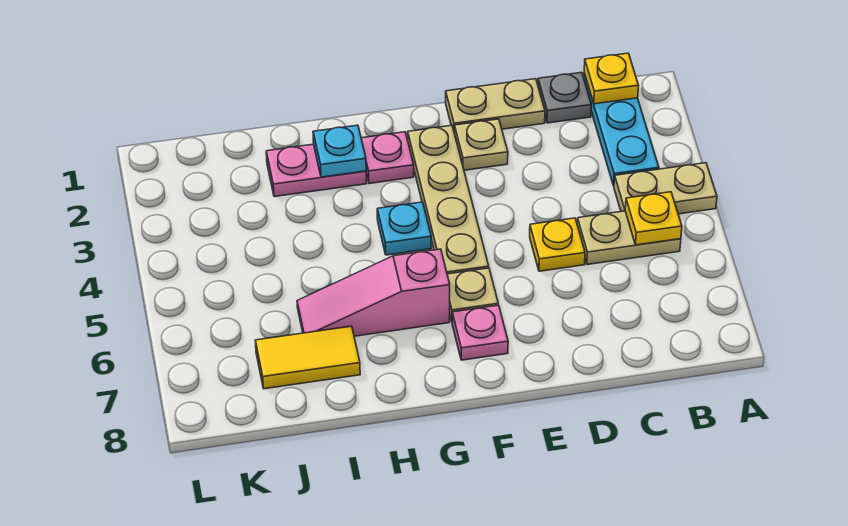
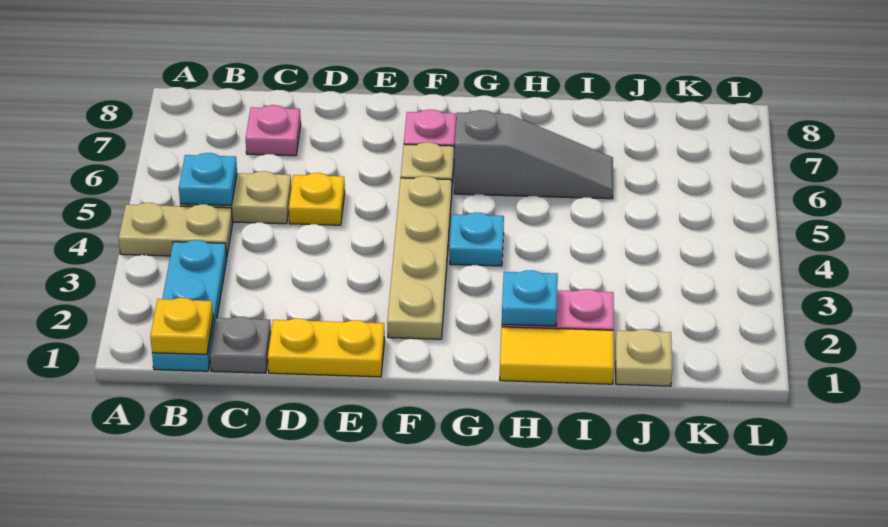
yellow 1x1 plate [625,192,682,245] -> cyan 1x1 plate [179,153,237,205]
tan 1x2 plate [446,79,545,130] -> yellow 1x2 plate [268,318,385,377]
tan 1x1 plate [454,119,508,170] -> tan 1x1 plate moved to [616,329,672,386]
pink 1x1 plate [361,132,414,183] -> pink 1x1 plate moved to [246,105,301,156]
pink 1x3 slope [297,249,450,336] -> grey 1x3 slope [454,110,613,199]
yellow 1x2 tile [255,326,360,389] -> yellow 1x2 tile moved to [500,327,614,384]

